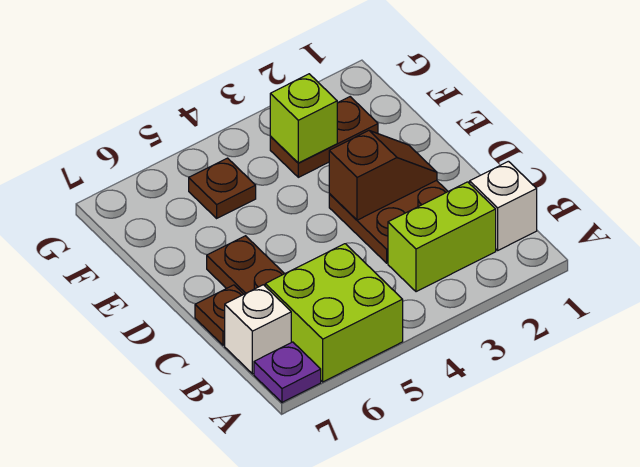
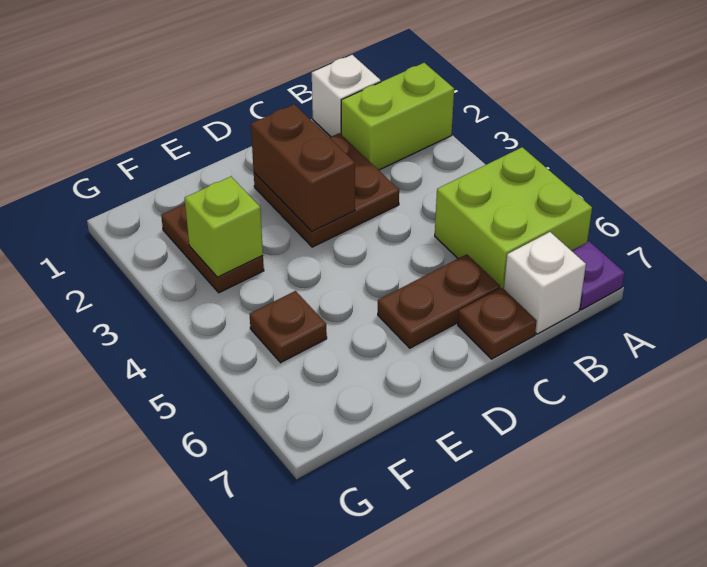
lime 1x2 brick [388,182,496,292] -> lime 1x2 brick turned to [341,63,454,170]
brown 1x2 slope [329,131,437,220] -> brown 1x2 brick [251,104,355,231]

